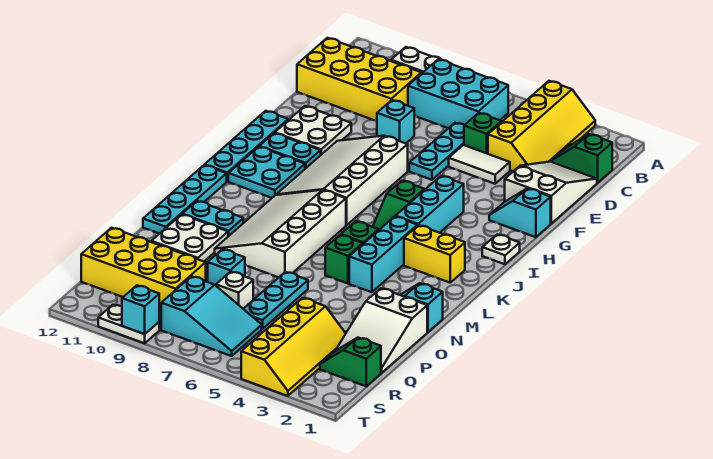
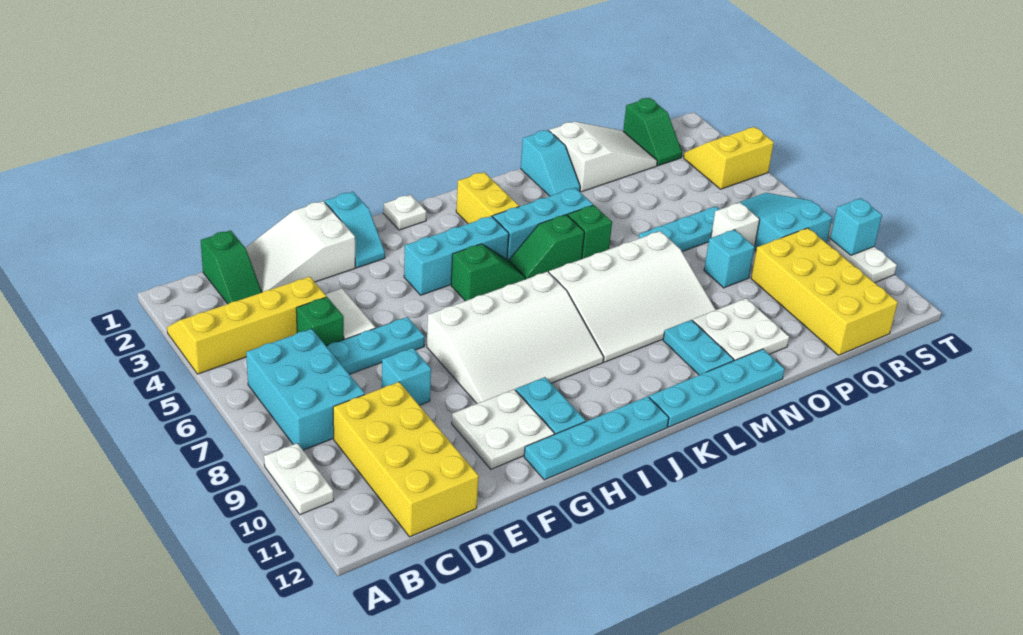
cyan 2x2 plate [228,147,305,198] -> none
yellow 2x4 slope [241,298,346,396] -> yellow 2x2 slope [684,127,774,189]

